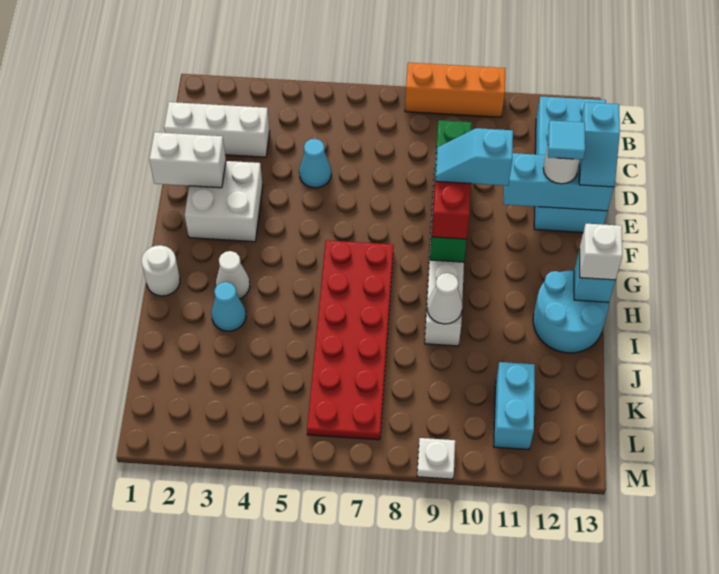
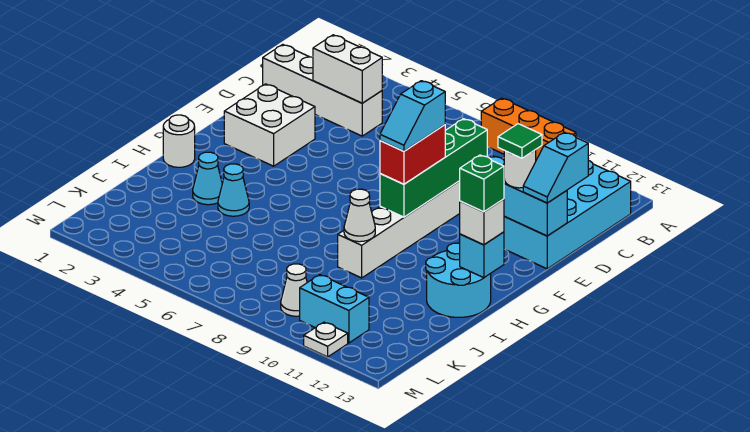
white 1x3 brick [164,102,270,157] -> white 1x4 brick [263,44,382,136]
cyan 1x1 cone [299,139,331,188] -> cyan 1x1 cone moved to [218,164,249,216]
white 1x2 brick [149,132,226,188] -> white 1x2 brick moved to [313,35,382,103]
cyan 1x1 tile [548,121,585,160] -> green 1x1 tile [498,124,542,158]
cyan 1x2 slope [435,128,513,186] -> cyan 1x2 slope turned to [380,81,445,151]
red 2x6 plate [307,240,394,440] -> none
white 1x1 cone [216,251,250,299] -> white 1x1 cone moved to [281,264,307,316]
none -> green 1x1 brick [460,155,504,212]
cyan 1x2 brick [494,362,535,450] -> cyan 1x2 brick turned to [300,275,369,343]
white 1x1 plate [417,438,455,479] -> white 1x1 plate moved to [304,322,348,357]

